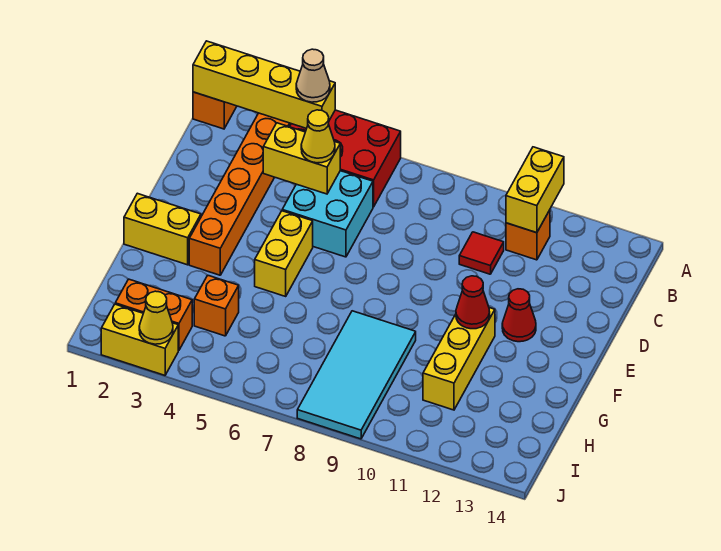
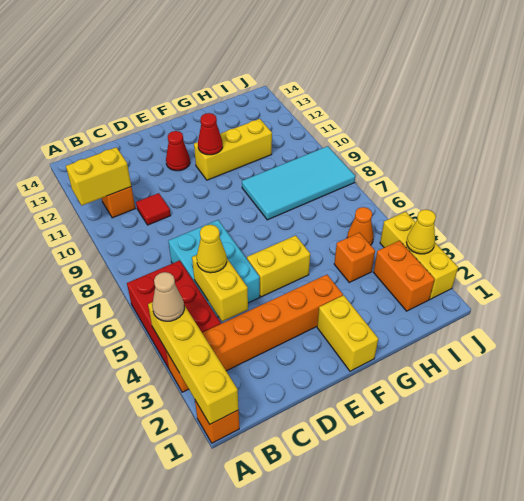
cyan 2x2 brick [282,171,373,257] -> cyan 2x3 brick [169,220,260,317]
none -> orange 1x1 cone [347,207,374,245]
yellow 1x2 brick [101,304,178,375] -> yellow 1x3 brick [380,212,458,299]

